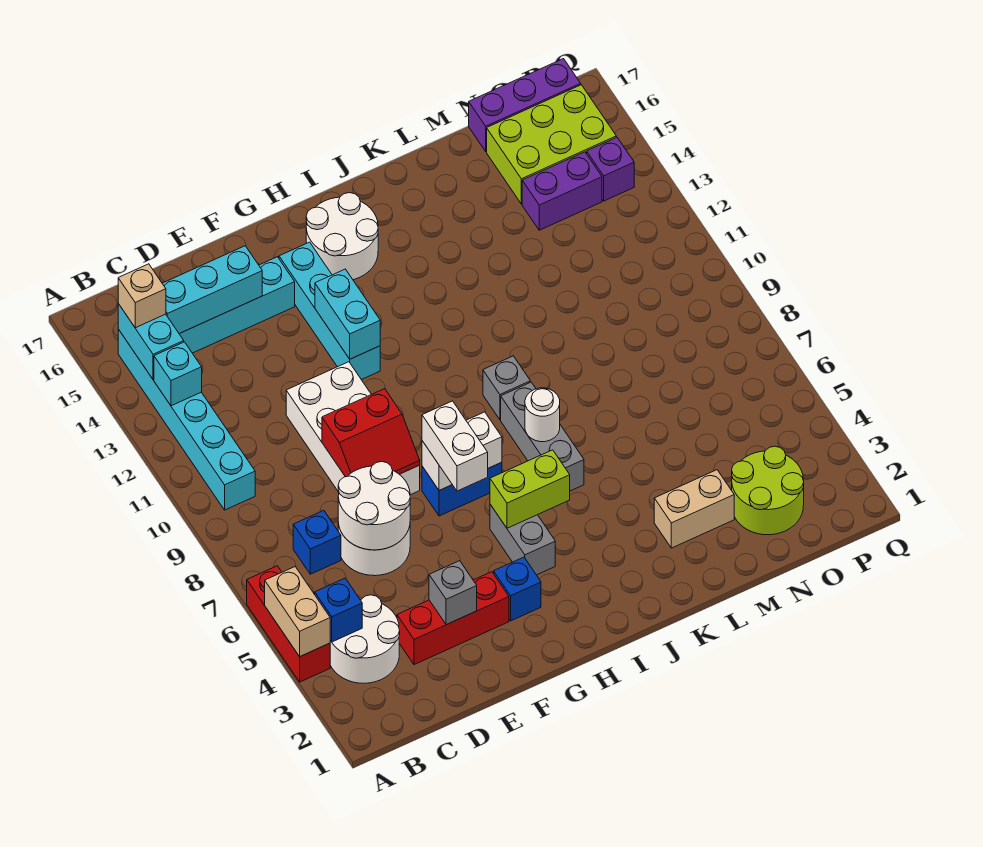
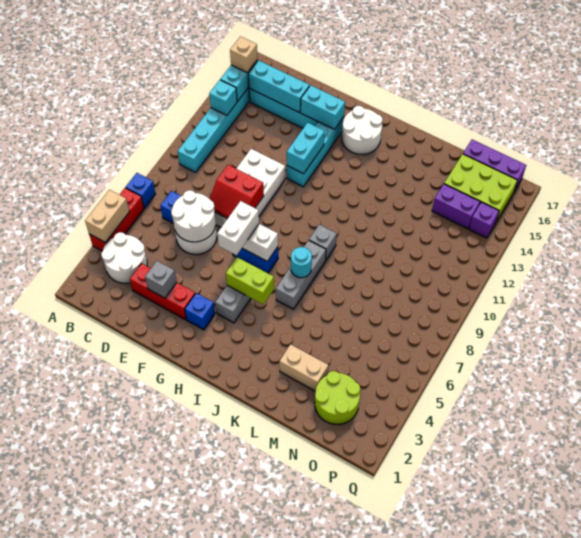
blue 1x1 brick [315,578,362,642] -> blue 1x1 brick moved to [126,173,156,208]
none -> cyan 1x2 brick [300,85,345,130]
white 1x1 round brick [525,388,560,442] -> cyan 1x1 round brick [291,247,312,278]

